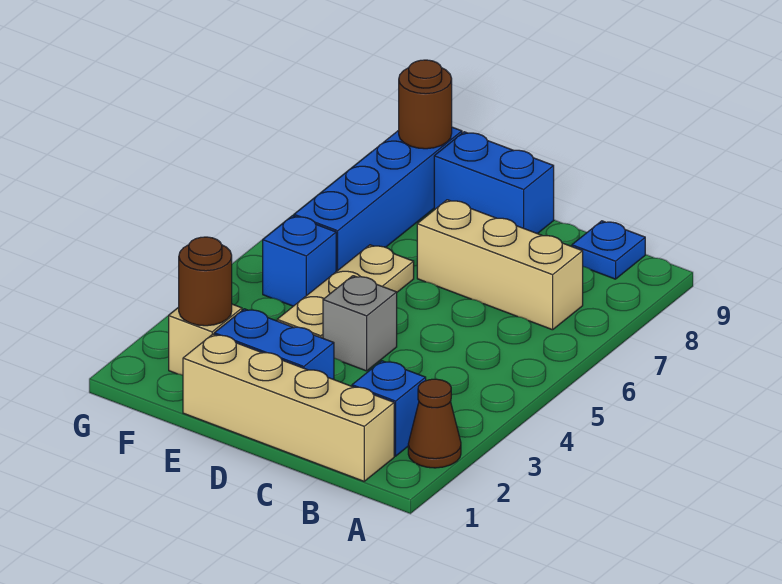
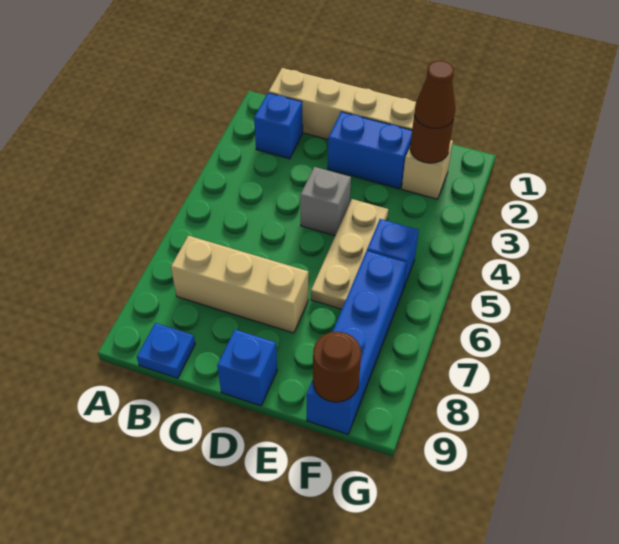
brown 1x1 cone [408,379,461,468] -> brown 1x1 cone moved to [414,61,456,129]
blue 1x2 brick [434,132,554,234] -> blue 1x1 brick [217,330,277,406]

